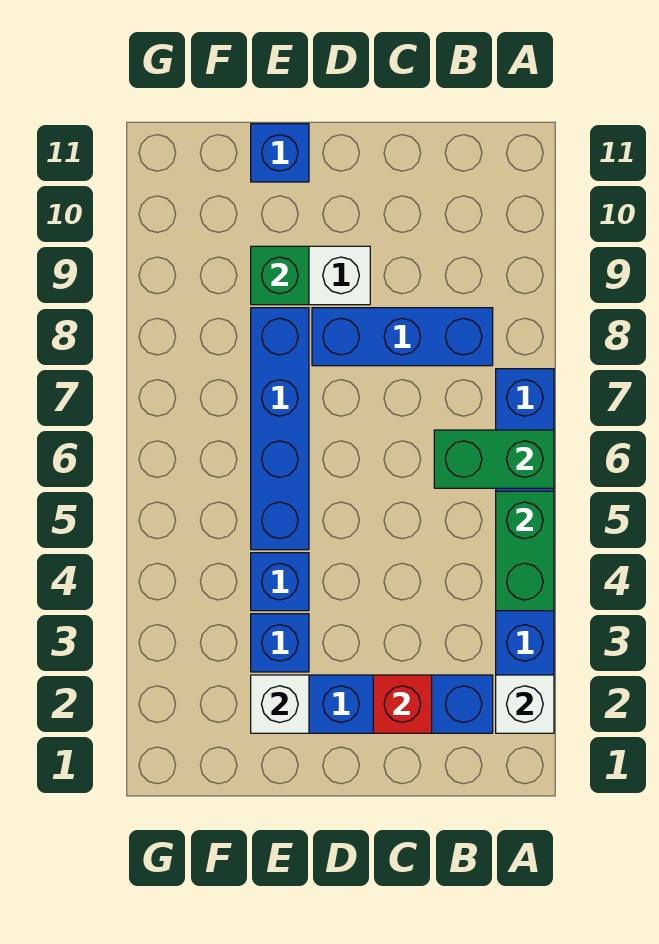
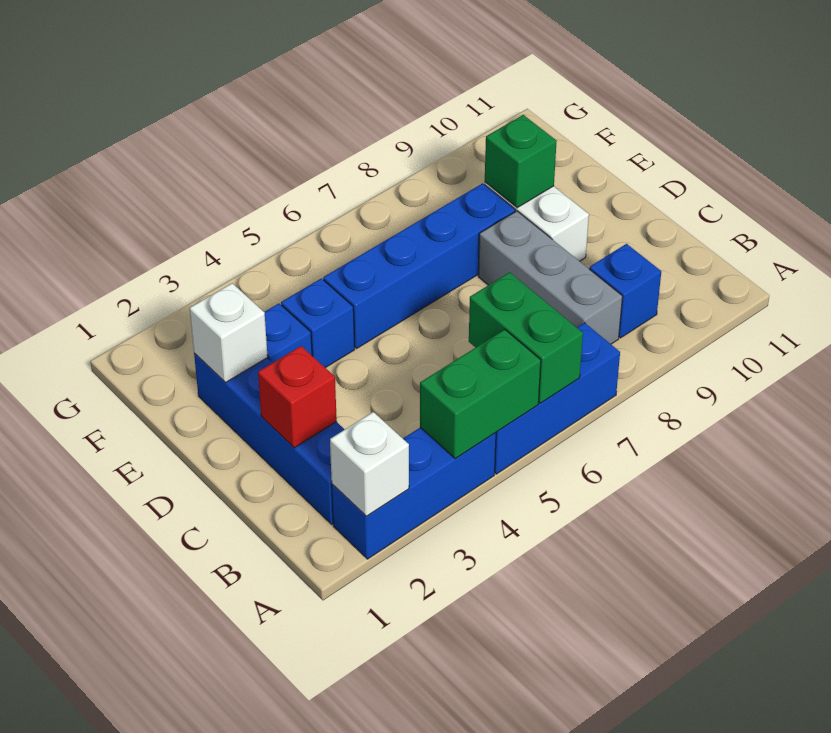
blue 1x3 brick [312,308,493,366] -> grey 1x3 brick [478,211,623,344]
blue 1x1 brick [251,124,309,182] -> blue 1x1 brick moved to [589,244,661,338]

